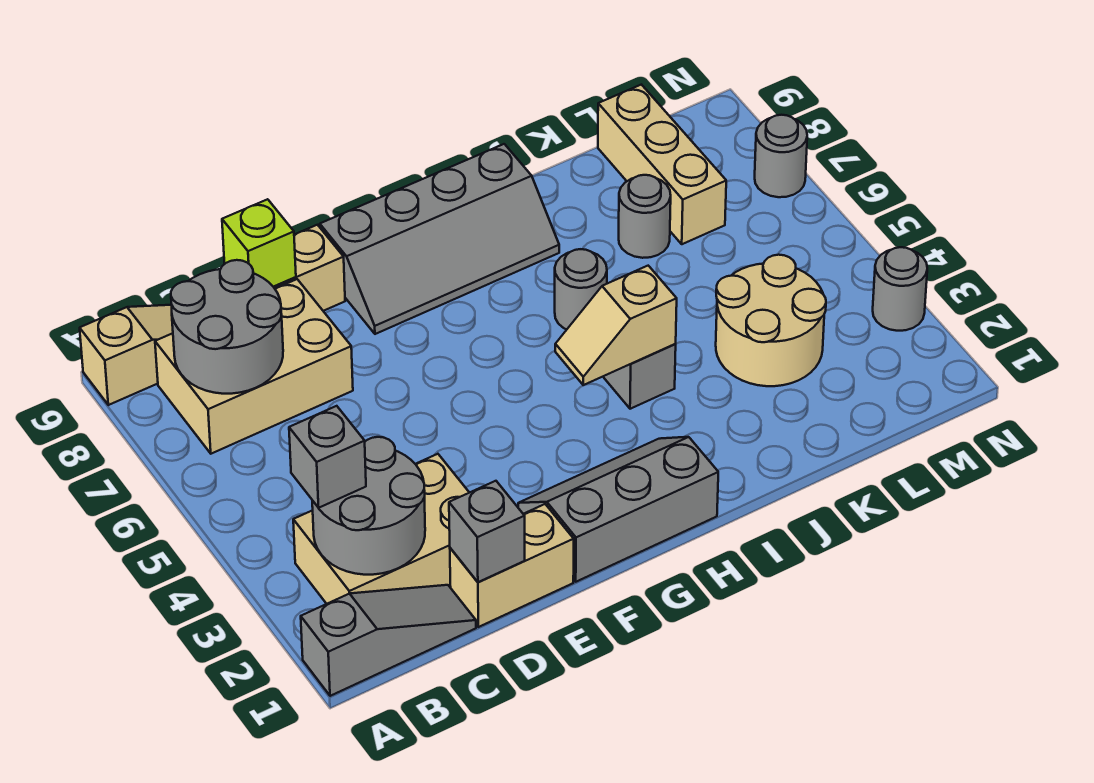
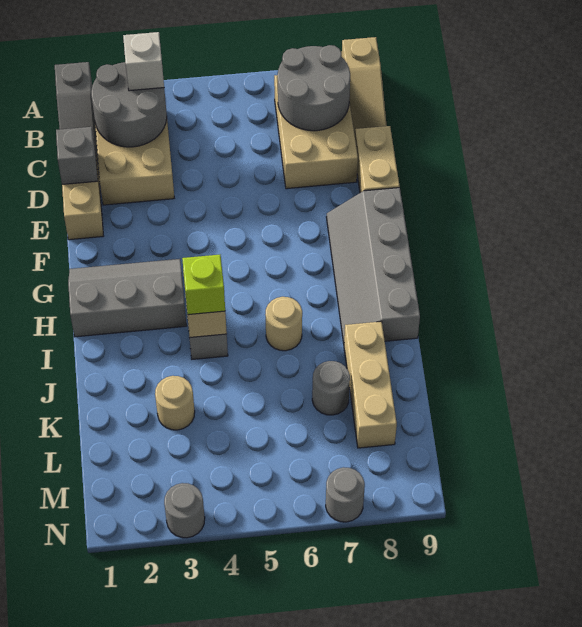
grey 1x1 brick [289,406,366,508] -> white 1x1 brick [123,32,164,91]
lime 1x1 brick [222,199,296,287] -> lime 1x1 brick moved to [182,255,225,315]
grey 2x3 slope [518,437,718,582] -> grey 2x3 slope turned to [68,259,186,337]
grey 1x1 round brick [555,249,607,329] -> tan 1x1 round brick [265,297,302,351]
tan 2x2 round brick [716,255,826,386] -> tan 1x1 round brick [155,376,195,430]
tan 1x3 brick [598,85,726,244] -> tan 1x3 brick turned to [344,322,397,448]

